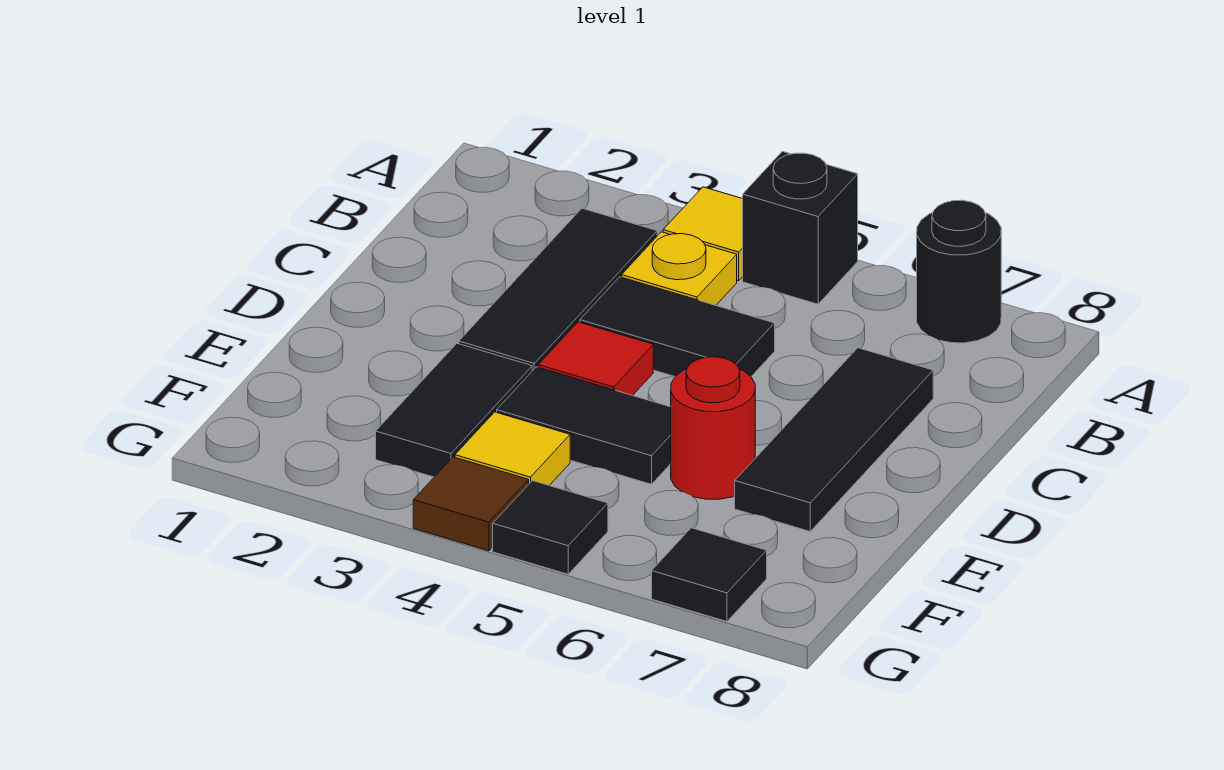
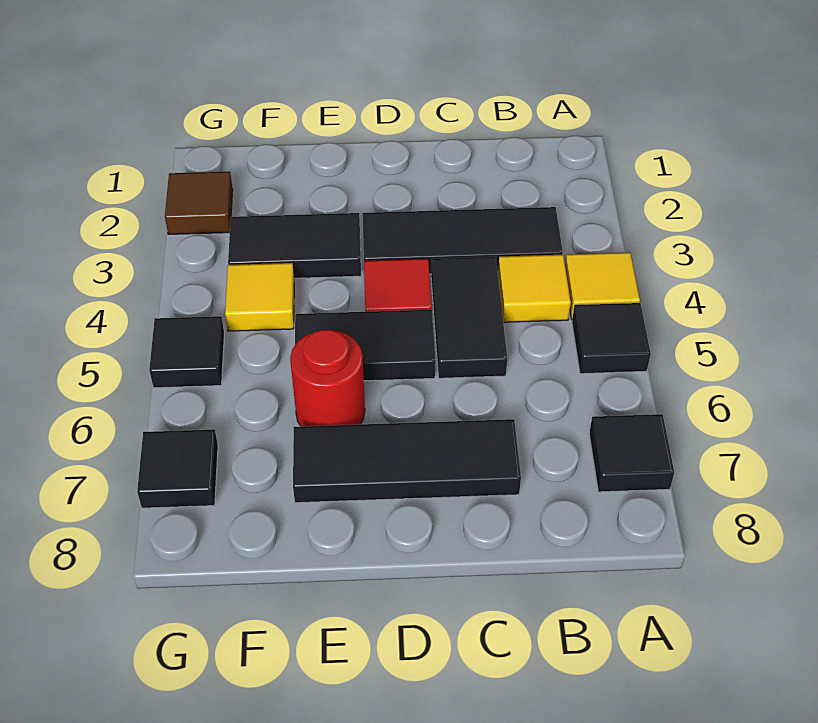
black 1x1 brick [743,151,858,304] -> black 1x1 tile [572,303,651,374]
black 1x1 round brick [917,200,1001,343] -> black 1x1 tile [589,414,674,492]
yellow 1x1 plate [622,232,737,305] -> yellow 1x1 tile [498,255,571,322]
black 1x2 tile [497,367,671,484] -> black 1x2 tile turned to [295,310,436,381]
brown 1x1 tile [413,457,529,551] -> brown 1x1 tile moved to [165,172,233,234]

